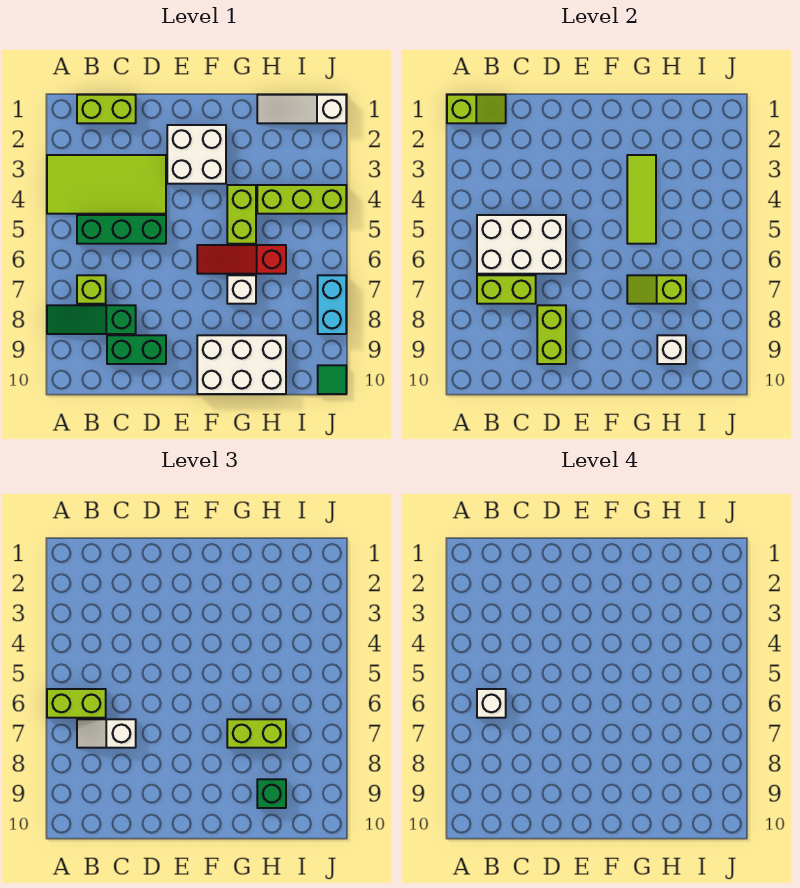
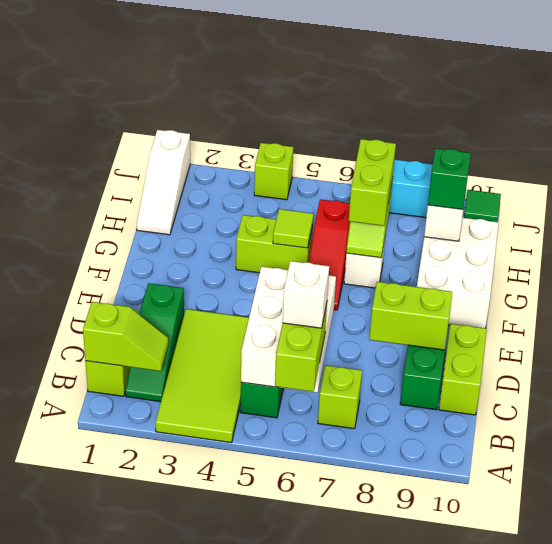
lime 1x2 slope [447,95,506,123] -> lime 1x2 slope turned to [83,302,168,371]
green 1x3 slope [47,305,136,334] -> green 1x3 slope moved to [125,283,184,402]
lime 1x2 brick [477,275,536,304] -> lime 1x2 brick moved to [439,324,487,415]
white 1x2 slope [77,719,136,748] -> none
white 2x2 brick [167,125,226,184] -> none
lime 1x3 tile [627,155,656,244] -> lime 1x1 tile [273,209,313,248]
lime 1x3 brick [257,185,346,214] -> lime 1x1 brick [254,143,293,200]

